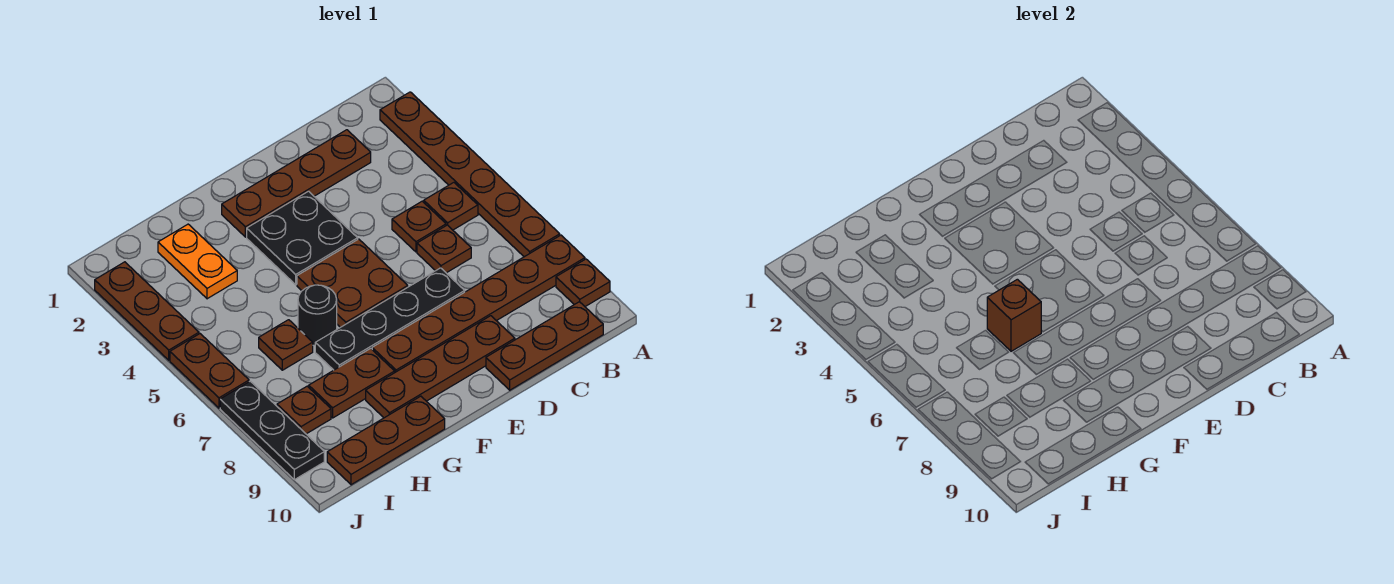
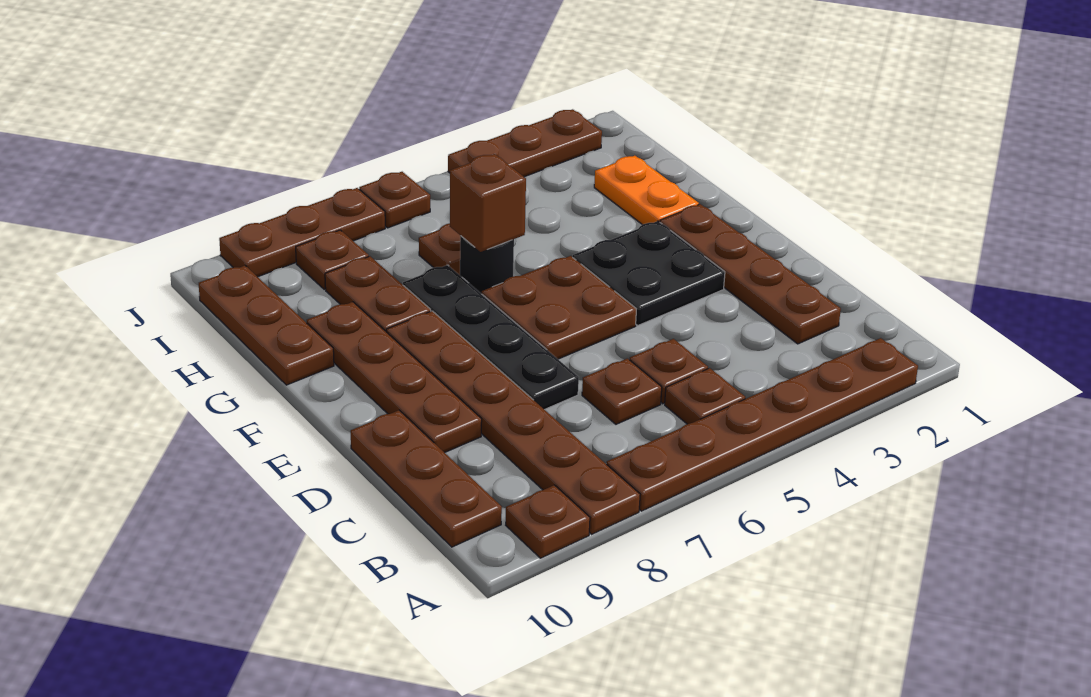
orange 1x2 plate [158,224,237,299] -> orange 1x2 plate turned to [594,156,699,225]
brown 1x2 plate [170,334,249,408] -> brown 1x1 plate [359,172,430,228]
black 1x3 plate [220,381,324,480] -> brown 1x3 plate [219,188,385,277]

